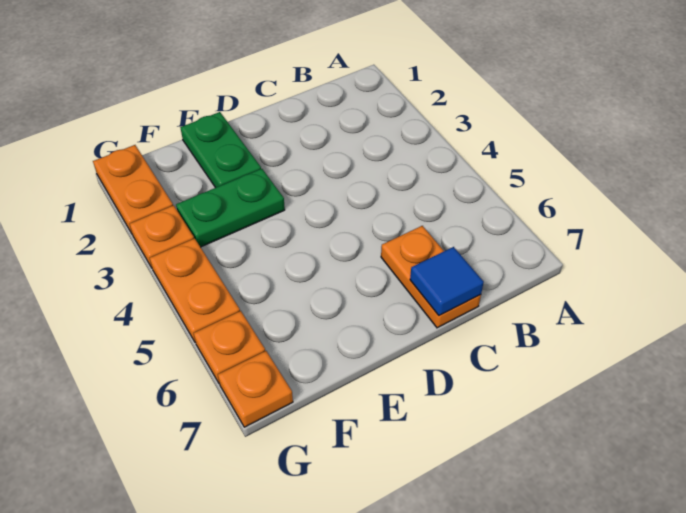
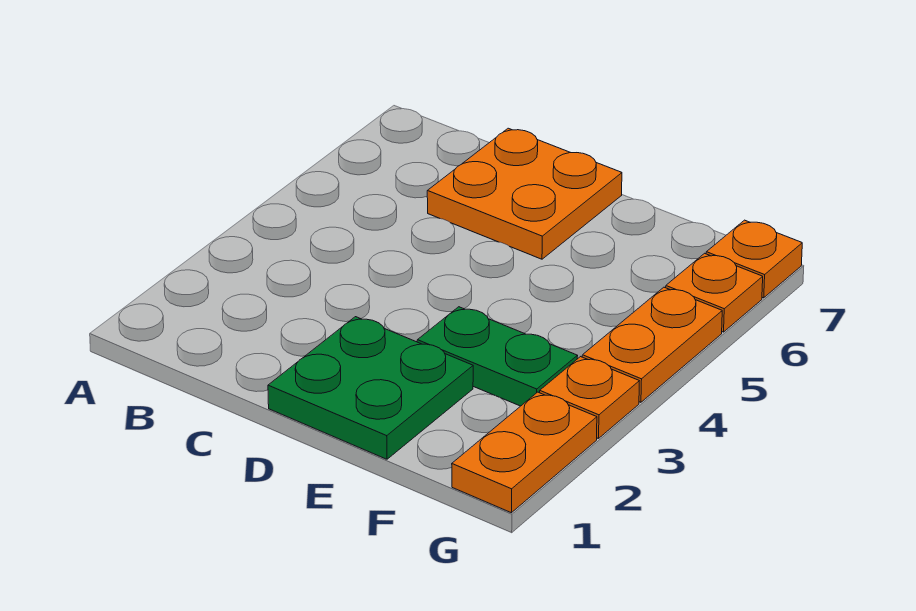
orange 1x2 plate [381,226,481,328] -> orange 2x2 plate [427,128,622,259]
blue 1x1 tile [410,247,484,316] -> none
green 1x2 plate [180,112,261,188] -> green 2x2 plate [268,317,473,459]

